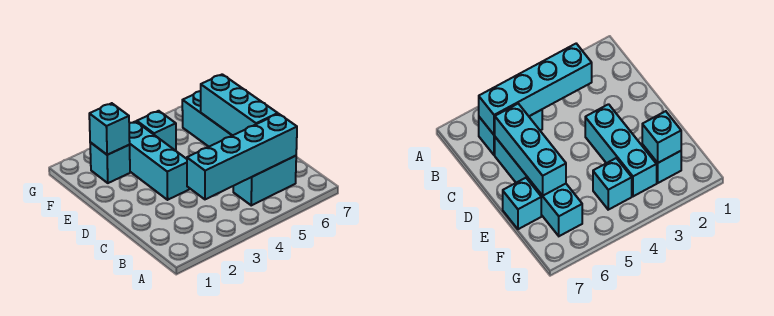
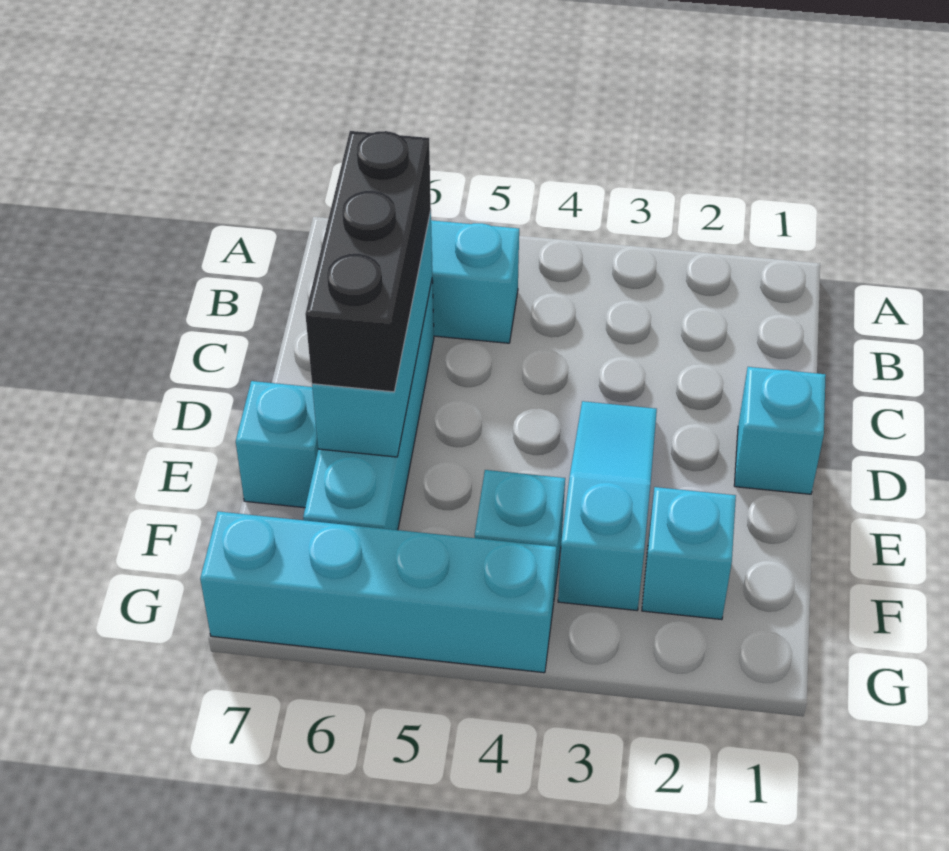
cyan 1x4 brick [187,114,297,199] -> cyan 1x4 brick moved to [200,511,557,673]
none -> black 1x3 brick [305,131,431,392]
cyan 1x3 brick [129,121,190,200] -> cyan 1x3 slope [558,401,657,610]
cyan 1x1 brick [89,103,130,155] -> cyan 1x1 brick moved to [734,367,826,494]

